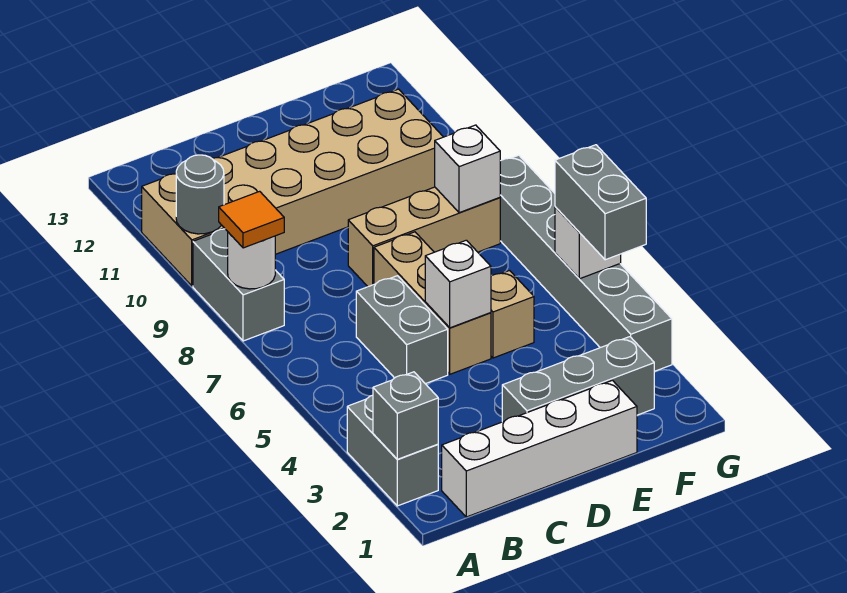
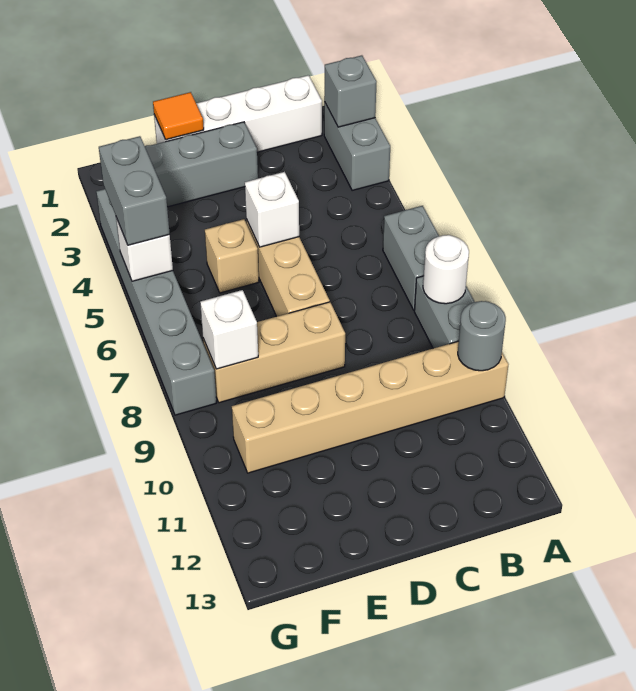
orange 1x1 tile [219,191,284,248] -> orange 1x1 tile moved to [153,92,204,140]
tan 2x6 brick [142,89,443,286] -> tan 1x6 brick [232,341,508,473]
grey 1x2 brick [356,276,448,384] -> grey 1x2 brick moved to [383,206,439,310]

